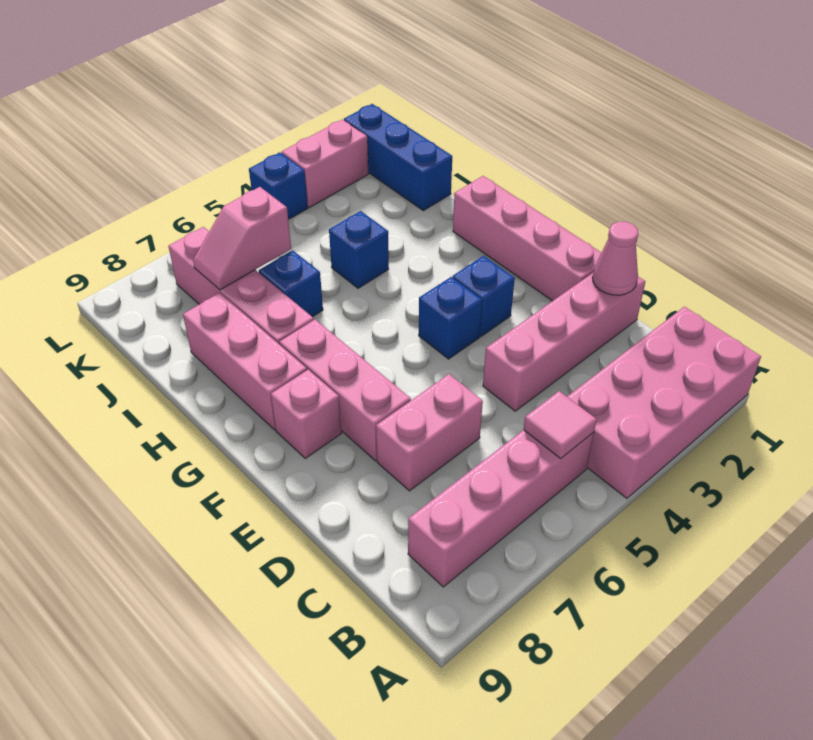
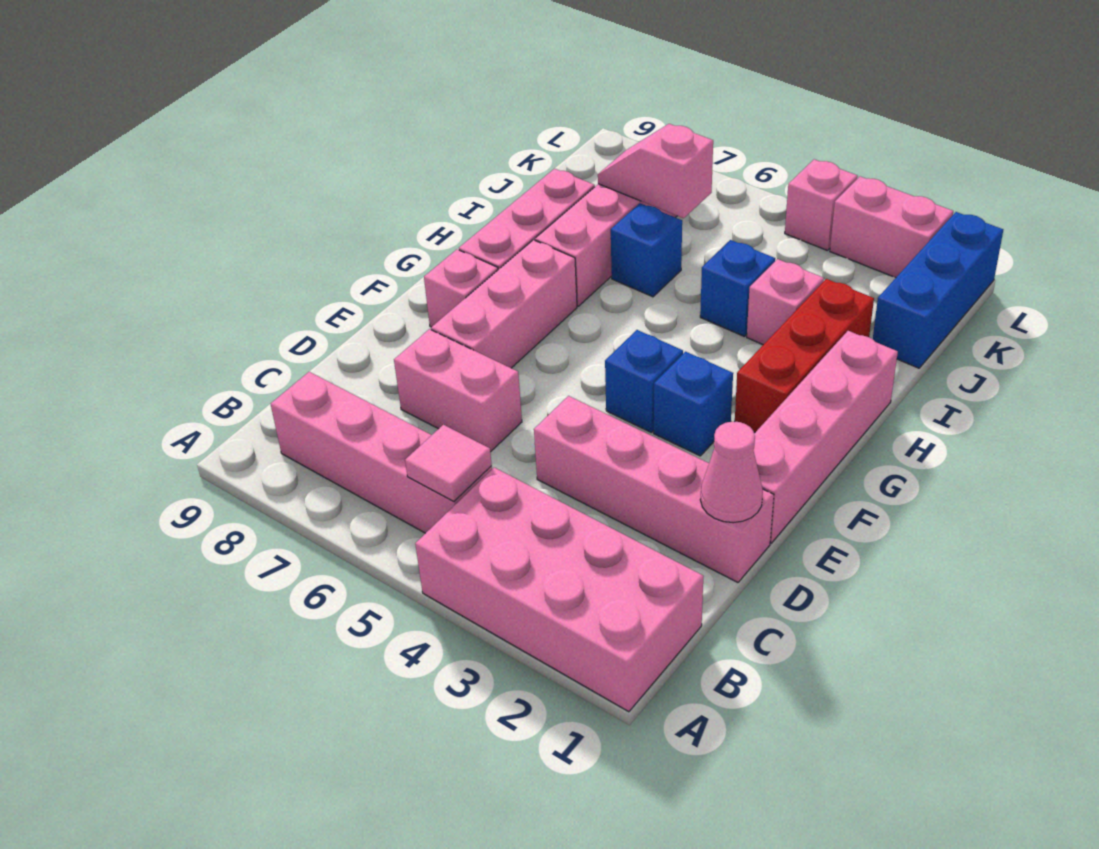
none -> red 1x3 brick [735,279,874,432]
none -> pink 1x1 brick [747,259,824,345]
blue 1x1 brick [249,152,308,219] -> pink 1x1 brick [785,159,858,251]

